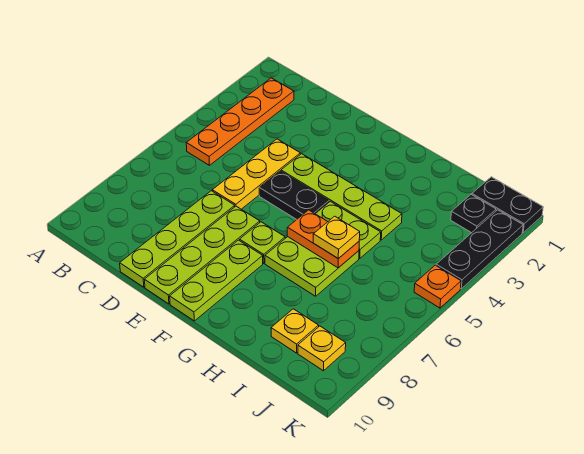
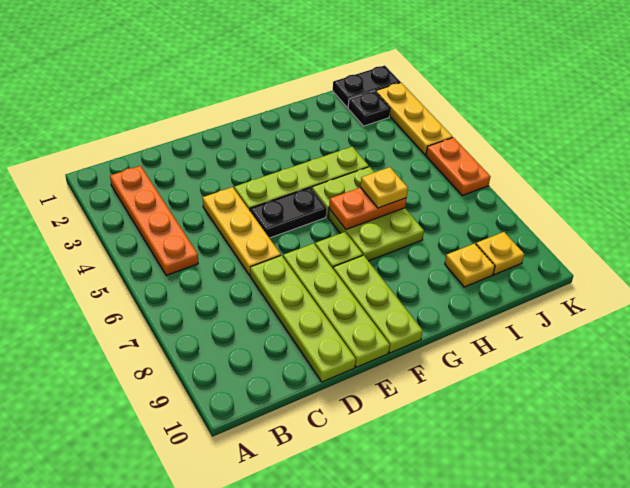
black 1x3 plate [436,210,523,289] -> yellow 1x3 plate [376,83,452,155]
orange 1x1 plate [414,265,461,308] -> orange 1x2 plate [426,137,490,196]

